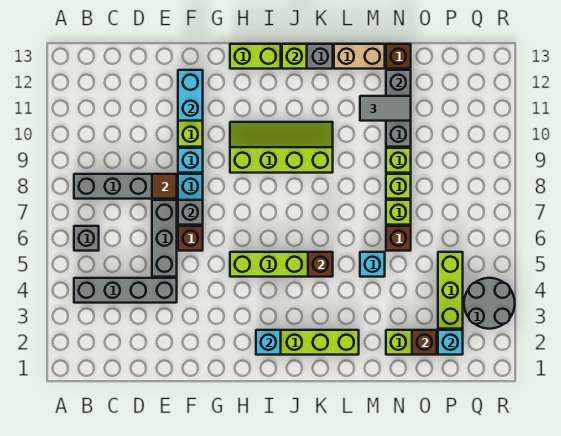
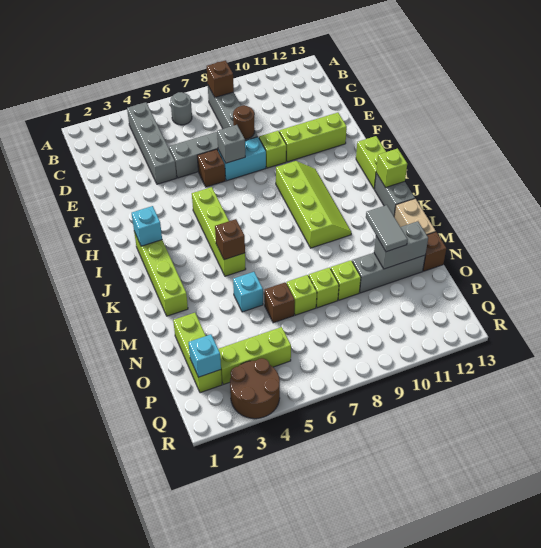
grey 1x1 brick [74,226,99,251] -> grey 1x1 round brick [170,92,192,125]
brown 1x1 tile [152,174,177,199] -> brown 1x1 round brick [233,105,255,139]
cyan 1x1 brick [178,148,203,173] -> lime 1x1 brick [259,131,286,168]
cyan 1x2 brick [178,70,203,121] -> none
brown 1x1 brick [412,330,437,355] -> brown 1x1 brick moved to [207,60,234,97]
grey 2x2 round brick [464,278,515,329] -> brown 2x2 round brick [230,358,280,419]

